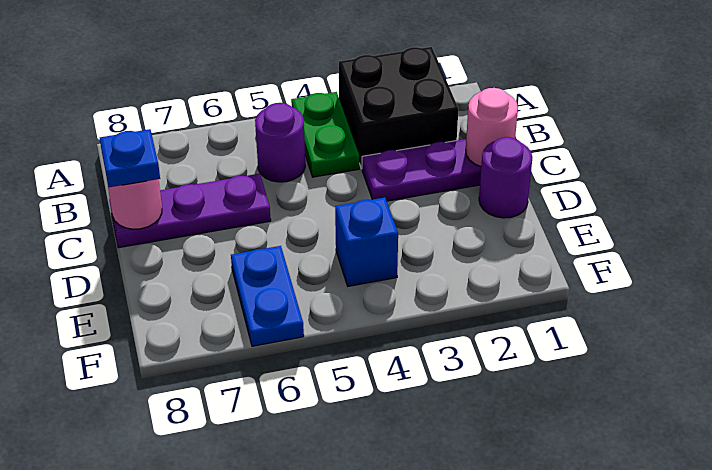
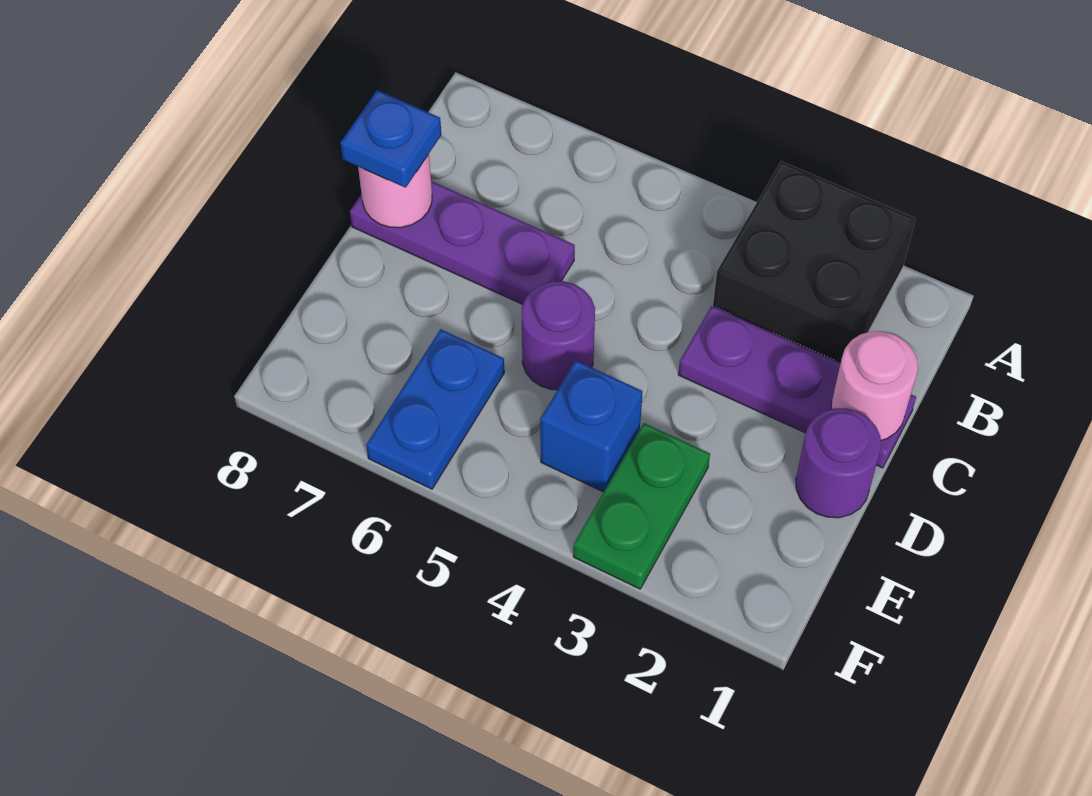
green 1x2 plate [291,92,359,177] -> green 1x2 plate moved to [573,423,710,589]
purple 1x1 round brick [255,103,305,182] -> purple 1x1 round brick moved to [522,281,595,390]

